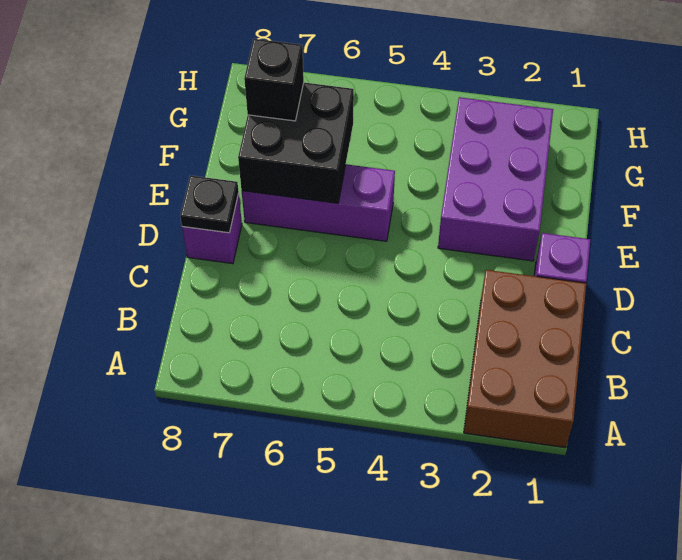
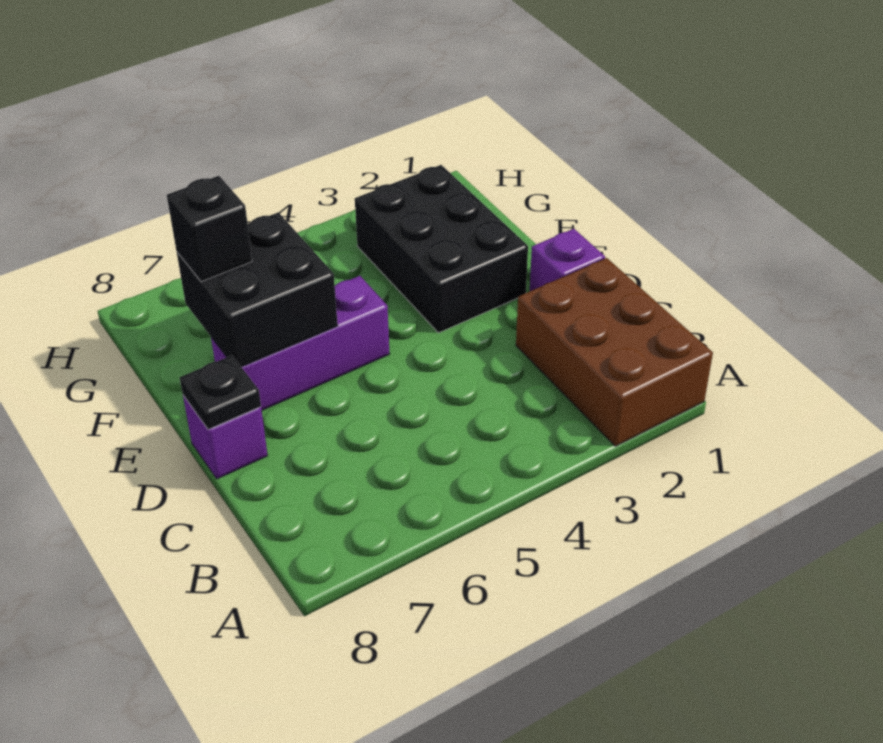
purple 2x3 brick [438,97,553,261] -> black 2x3 brick [355,165,528,333]

